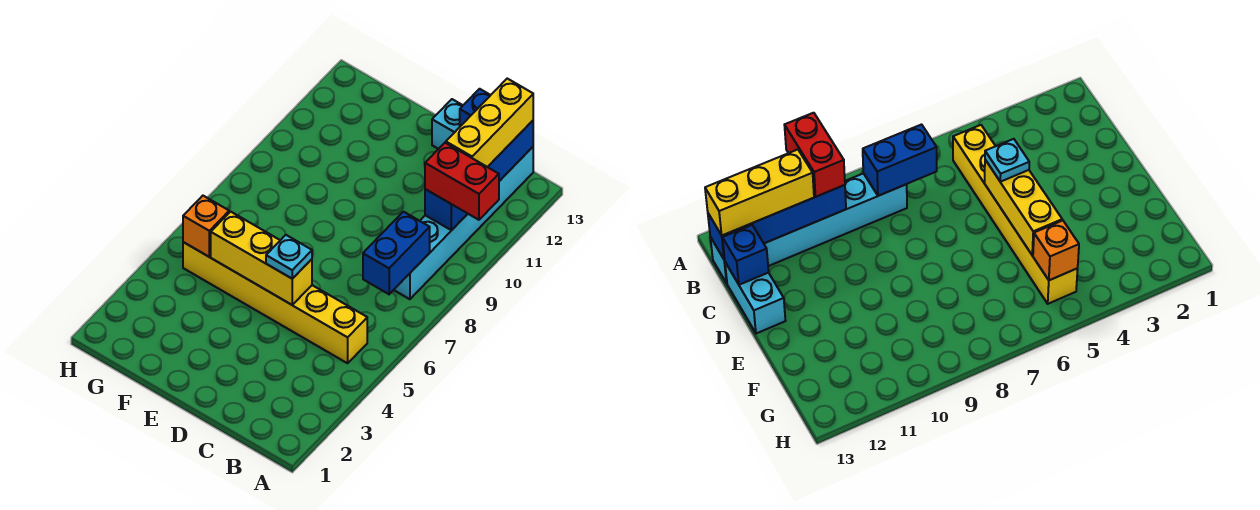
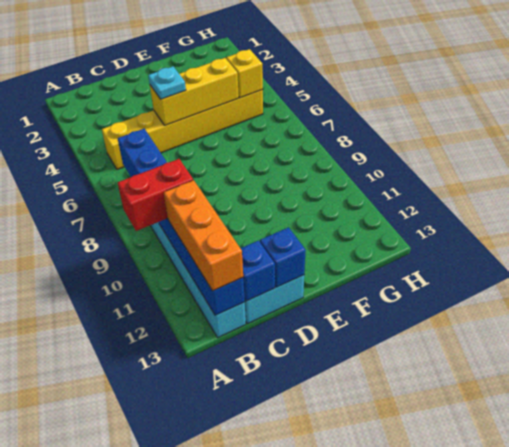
yellow 1x3 brick [446,79,533,167] -> orange 1x3 brick [164,180,243,291]
none -> blue 1x1 brick [260,227,306,287]
orange 1x1 brick [183,196,229,257] -> yellow 1x1 brick [226,49,263,98]

